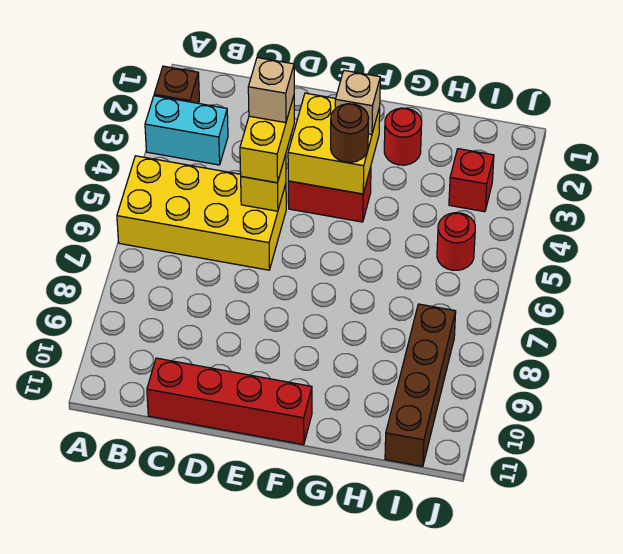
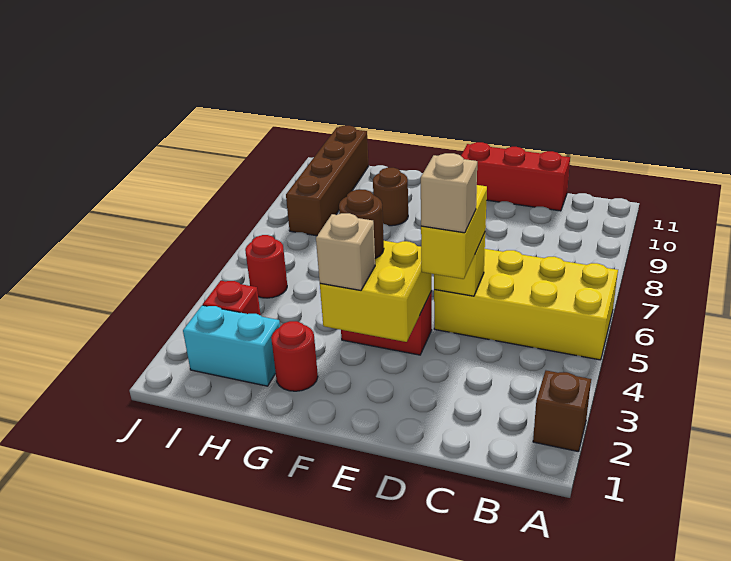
cyan 1x2 brick [145,96,228,165] -> cyan 1x2 brick moved to [183,305,280,386]
red 1x4 brick [147,358,312,445] -> red 1x3 brick [461,142,570,211]
none -> brown 1x1 round brick [373,168,408,226]

